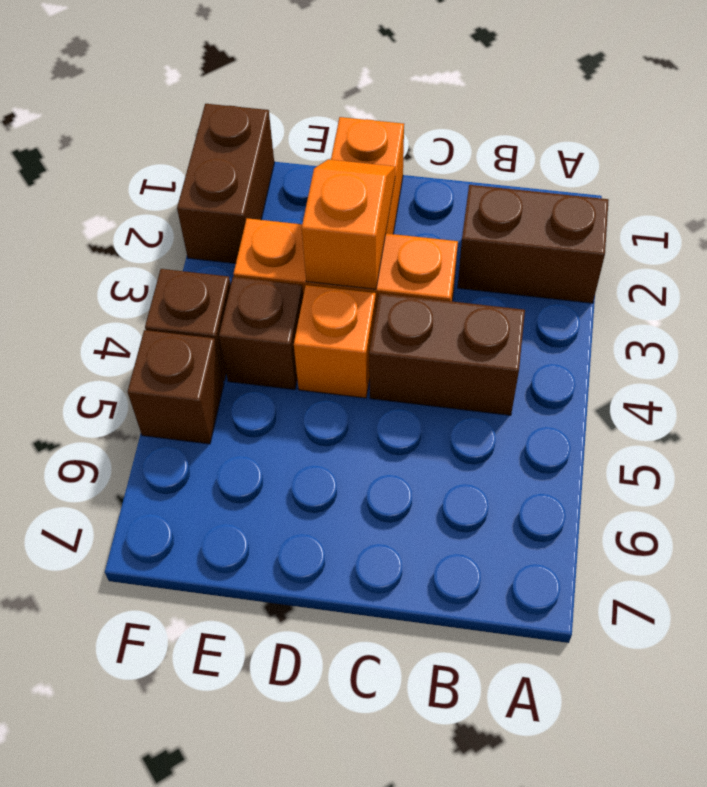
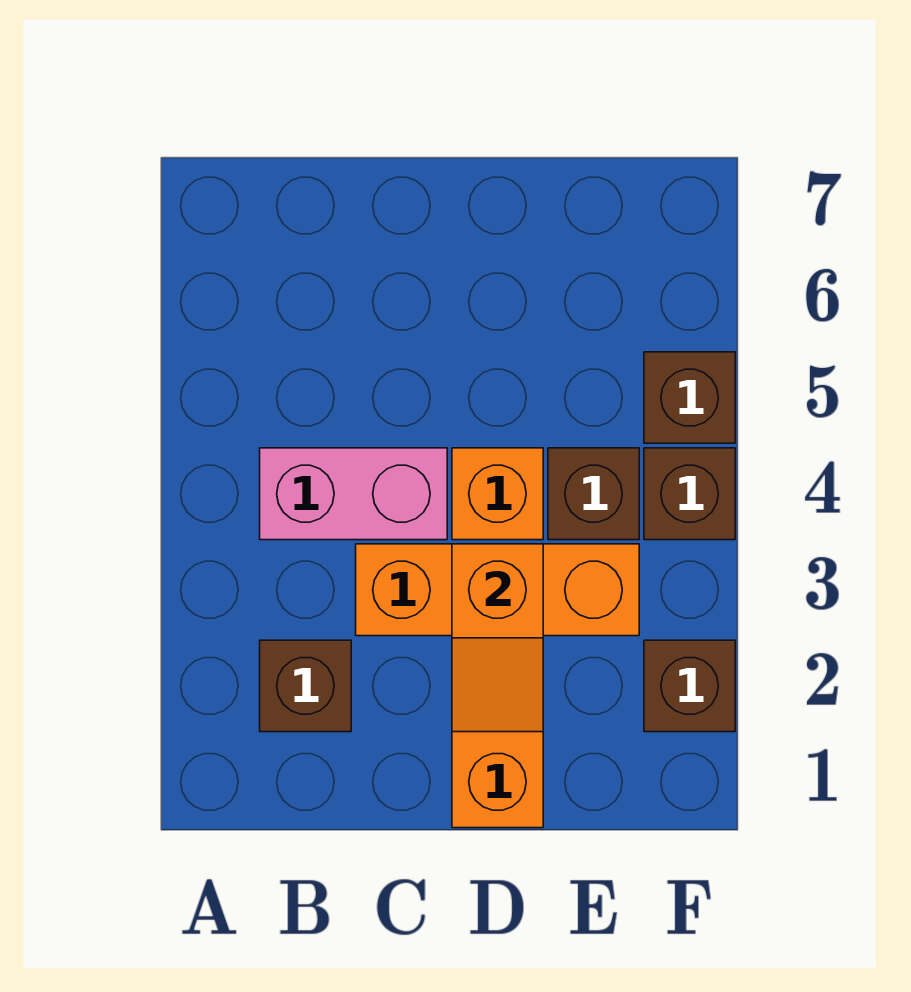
brown 1x2 brick [458,185,609,303] -> brown 1x1 brick [260,640,351,732]
brown 1x2 brick [369,293,525,415] -> pink 1x2 brick [260,448,447,540]
brown 1x2 brick [177,104,274,263] -> brown 1x1 brick [644,640,735,732]

